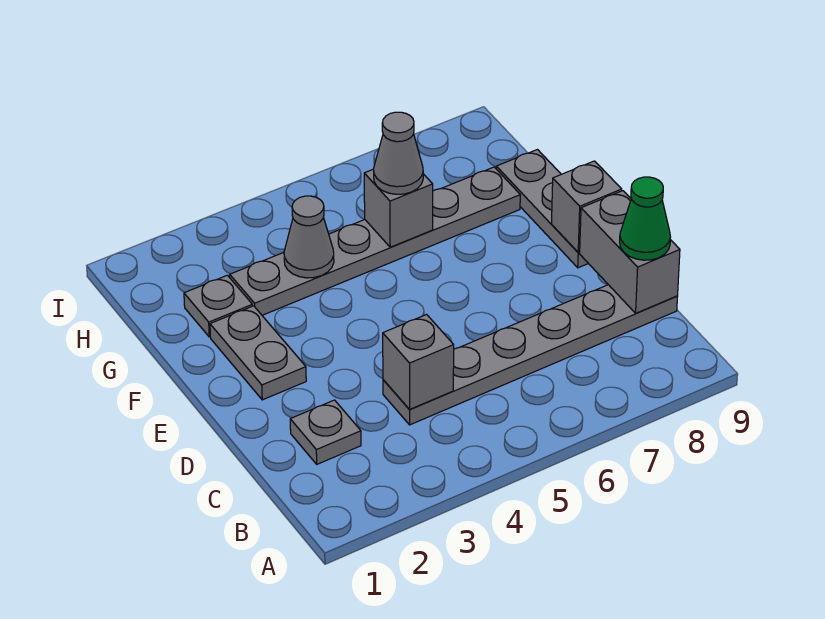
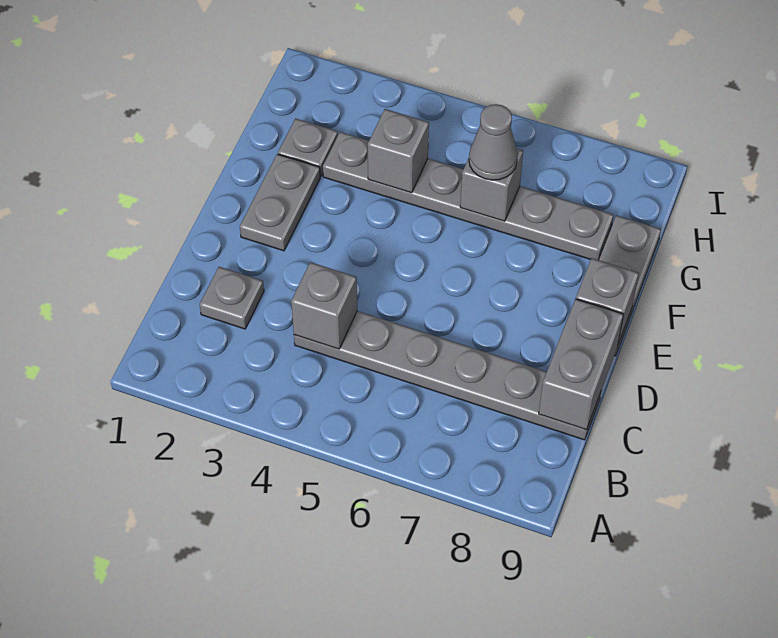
green 1x1 cone [620,177,670,260] -> none
grey 1x1 cone [284,196,334,278] -> grey 1x1 brick [368,109,429,193]

